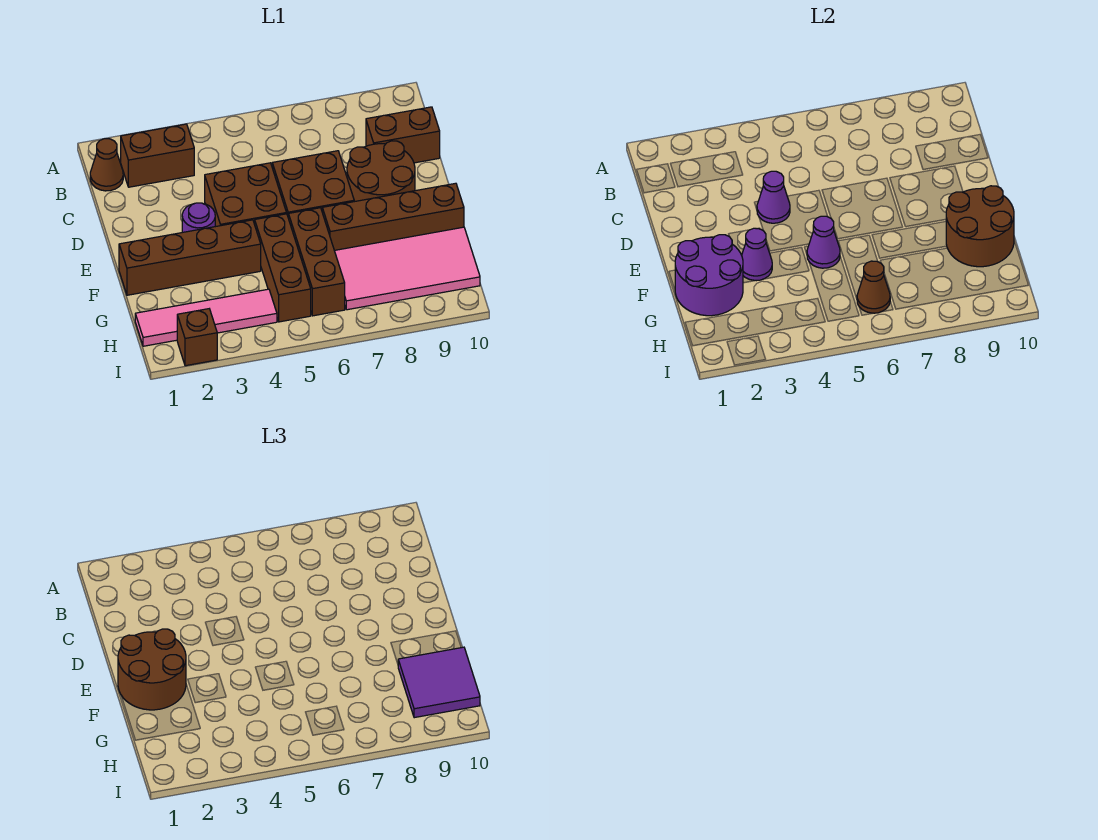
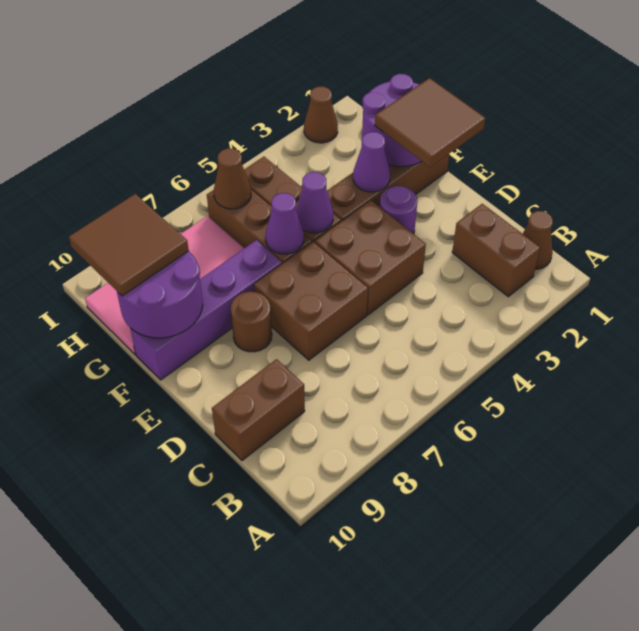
brown 1x2 brick [121,124,194,187] -> brown 1x2 brick turned to [452,204,540,297]
purple 1x1 cone [757,171,790,223] -> purple 1x1 cone moved to [266,193,304,254]
brown 2x2 round brick [347,141,415,202] -> brown 1x1 round brick [231,292,272,352]
brown 2x2 round brick [118,629,186,710] -> brown 2x2 tile [375,78,485,167]
brown 1x4 brick [322,183,464,250] -> purple 1x4 brick [130,240,282,380]
brown 2x2 round brick [946,186,1014,267] -> purple 2x2 round brick [117,251,203,338]
purple 2x2 tile [398,647,480,718] -> brown 2x2 tile [69,194,189,296]
pink 1x4 tile [135,289,277,346] -> none
brown 1x1 brick [177,309,217,366] -> brown 1x1 cone [304,87,338,143]

